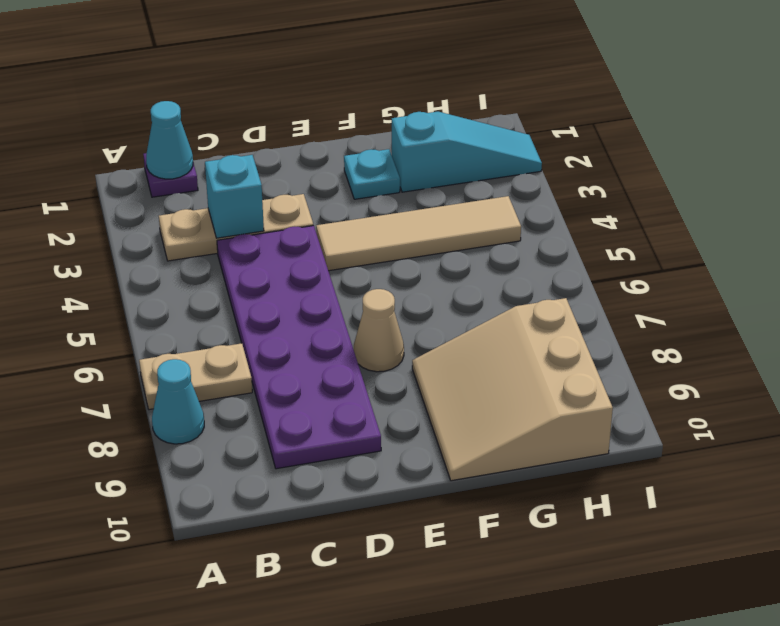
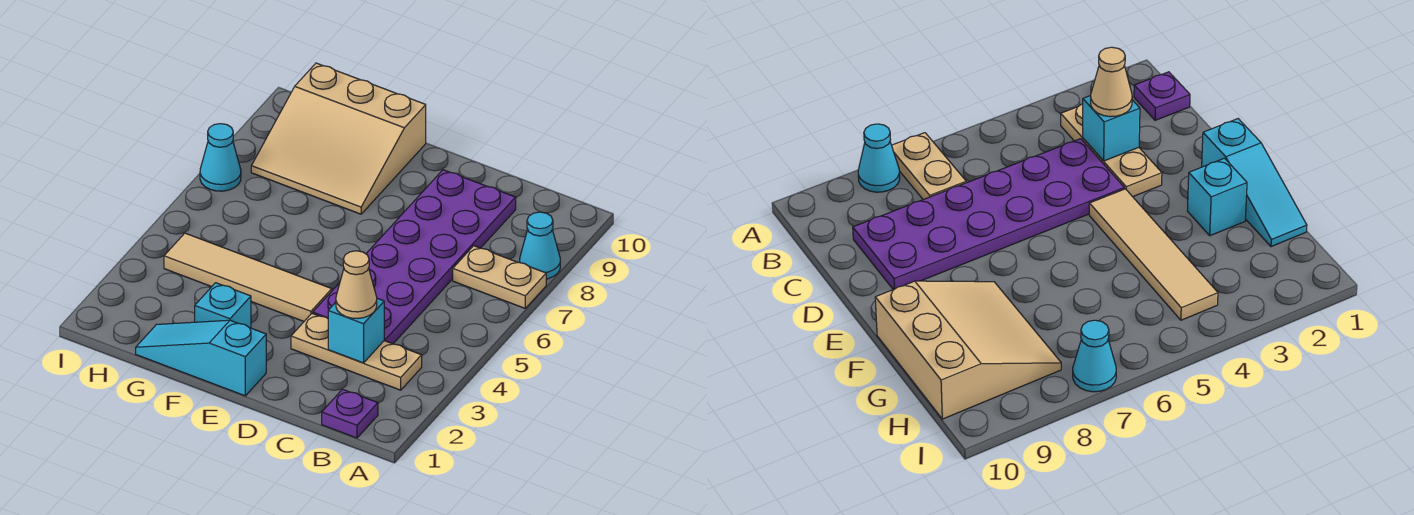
cyan 1x1 cone [146,101,193,179] -> cyan 1x1 cone moved to [200,124,241,191]
tan 1x1 cone [354,289,404,372] -> tan 1x1 cone moved to [336,251,377,318]
cyan 1x1 plate [344,149,400,199] -> cyan 1x1 brick [195,283,251,328]
tan 3x3 slope [412,298,613,481] -> tan 3x3 slope turned to [251,63,426,214]
cyan 1x3 slope [392,112,542,192] -> cyan 1x3 slope moved to [136,320,266,396]

